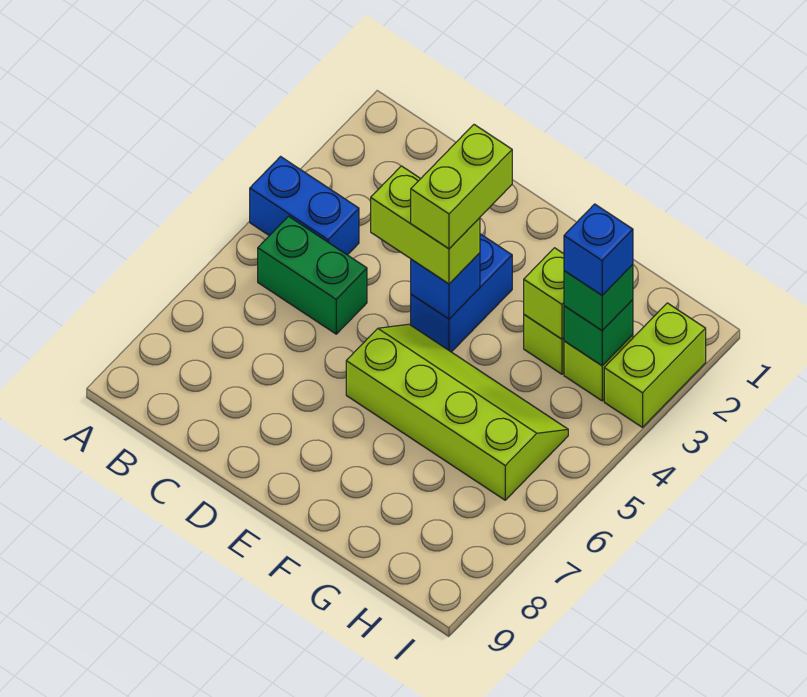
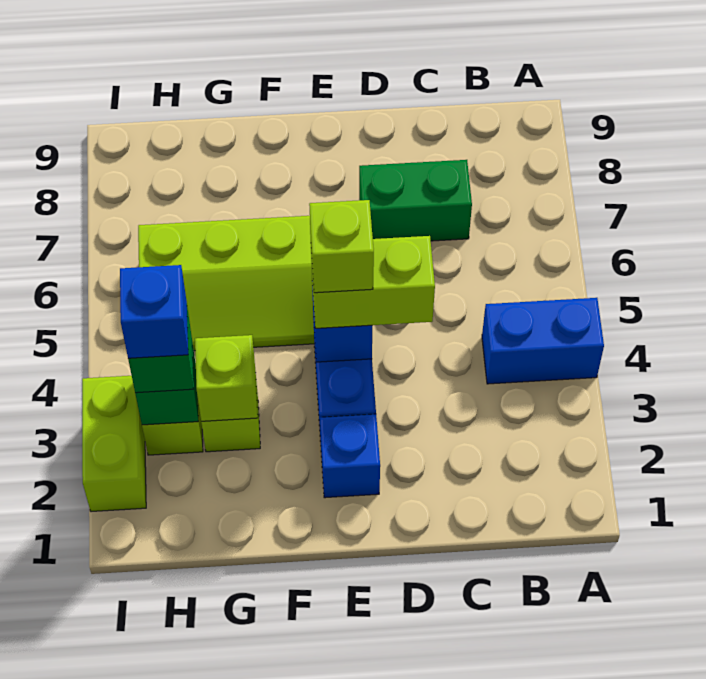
green 1x2 brick [258,216,367,334] -> green 1x2 brick moved to [359,160,472,241]
none -> blue 1x1 brick [320,414,380,498]
lime 1x2 brick [411,125,512,249] -> lime 1x1 brick [309,200,374,293]

